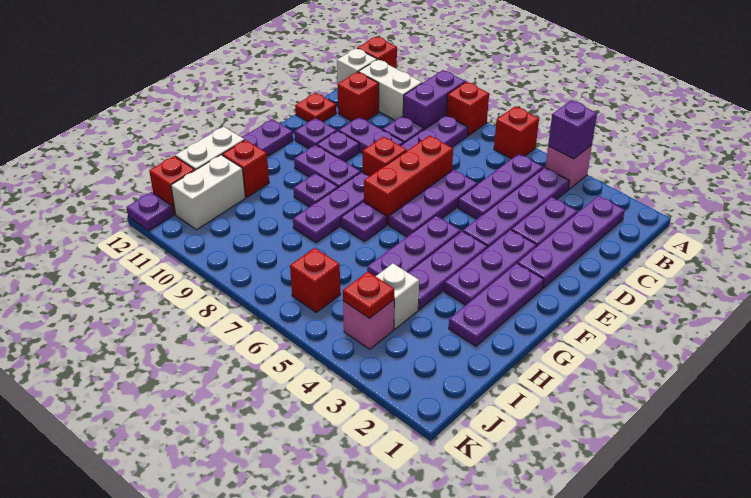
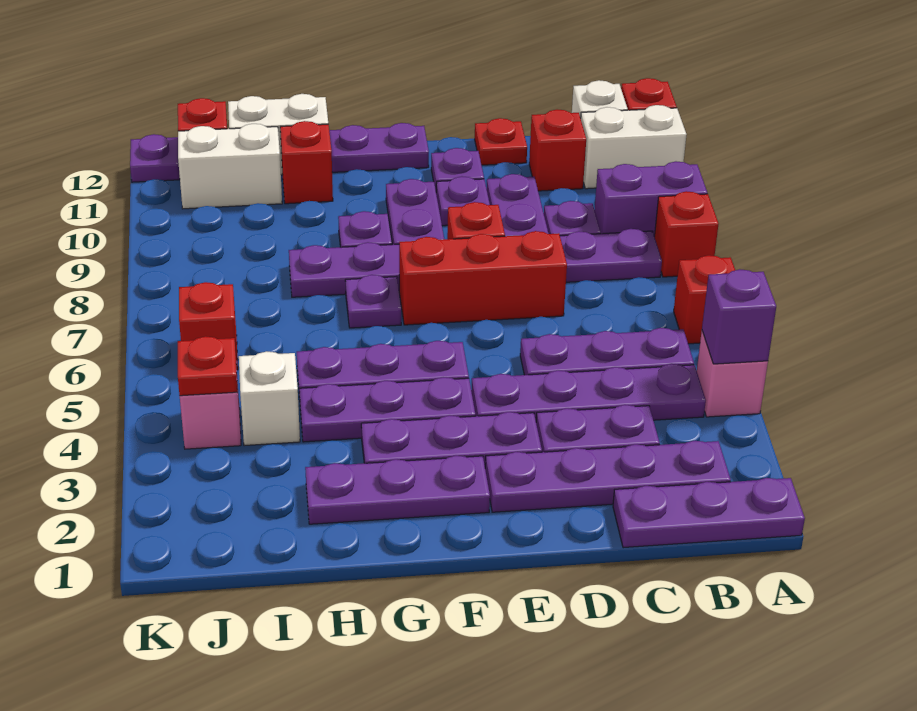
white 1x2 brick [359,60,422,121] -> white 1x2 brick turned to [581,105,687,189]
purple 1x3 plate [389,170,477,236] -> purple 1x3 plate moved to [613,478,805,548]

